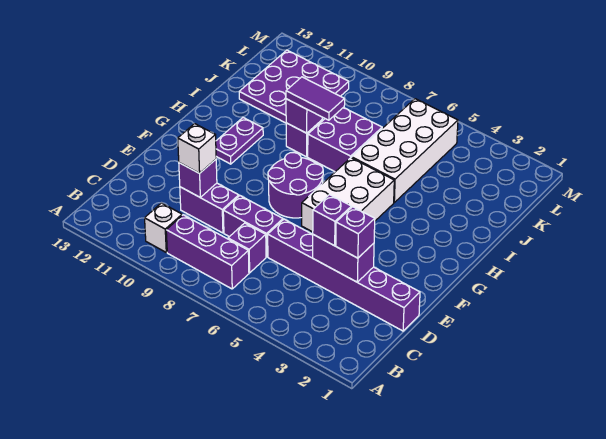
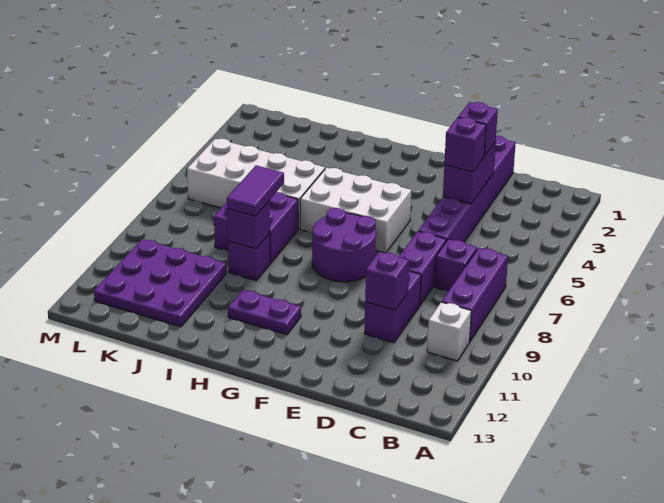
white 1x1 brick [178,124,216,173] -> none

